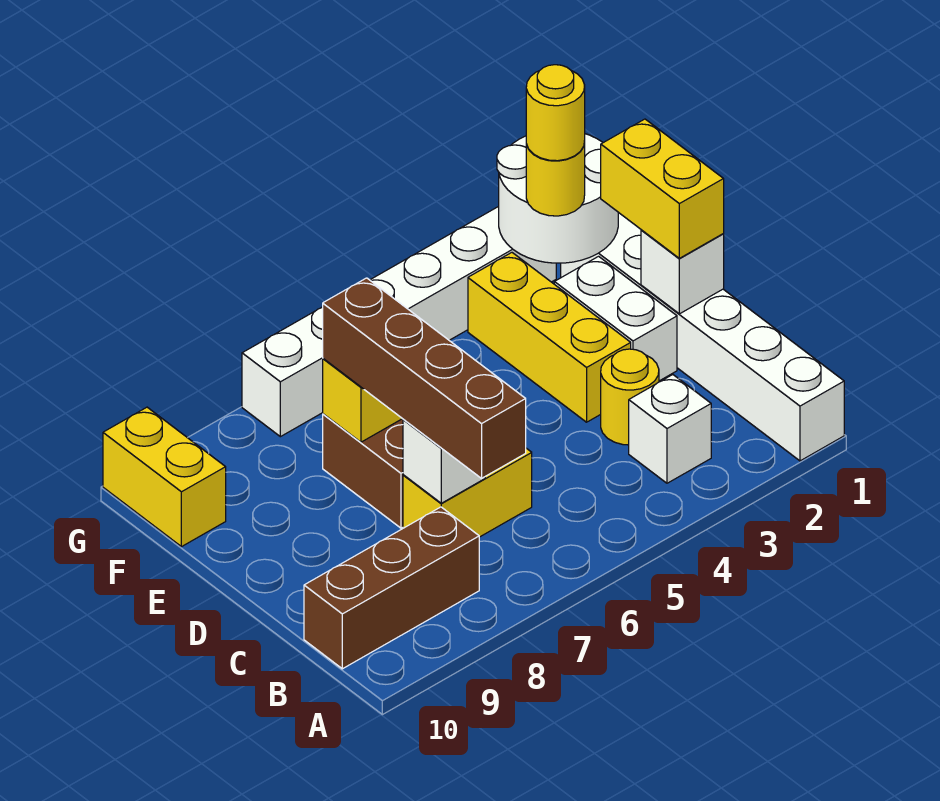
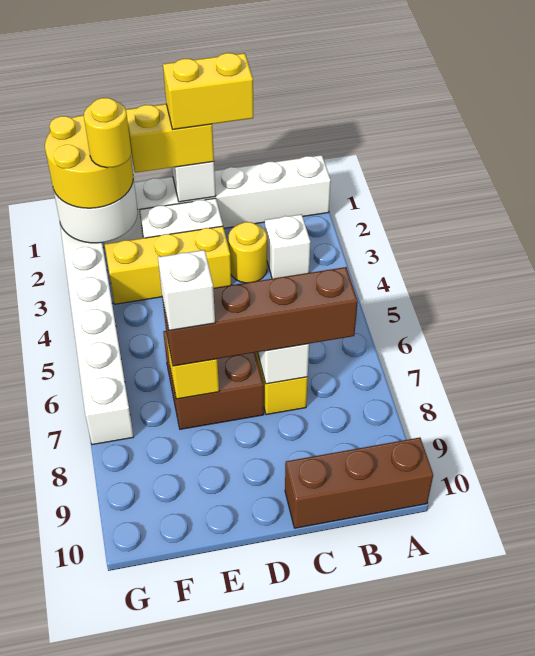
brown 1x3 brick [304,507,479,669] -> brown 1x3 brick turned to [285,437,433,528]
none -> white 1x1 brick [158,250,215,330]
yellow 1x1 round brick [526,141,585,216] -> yellow 2x2 round brick [45,115,133,208]
yellow 1x2 brick [103,407,226,547] -> yellow 1x2 brick moved to [163,53,253,129]

